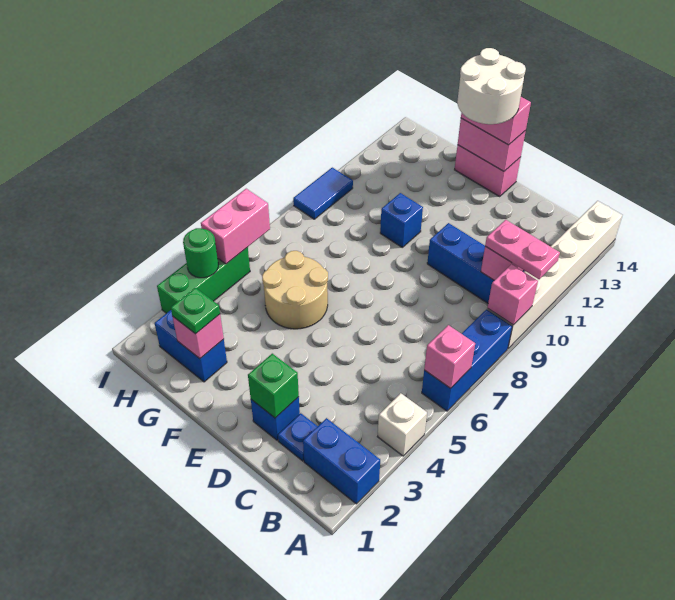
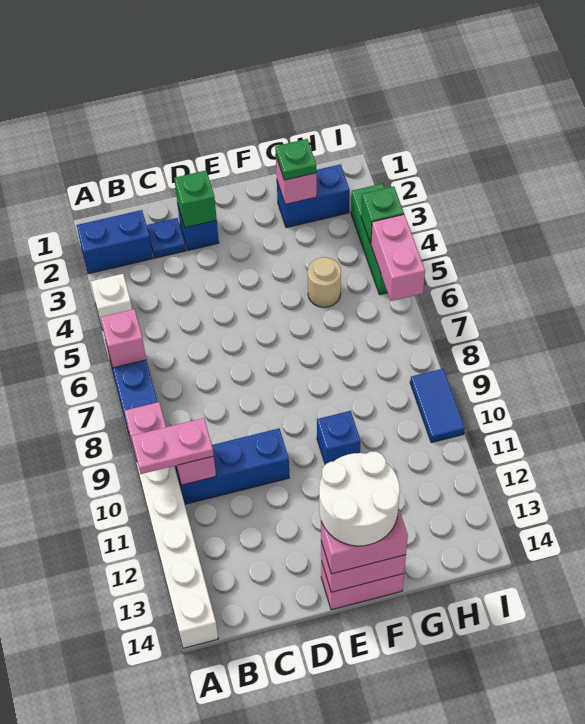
tan 2x2 round brick [262,251,328,329] -> tan 1x1 round brick [308,257,341,307]
green 1x1 round brick [183,228,218,278] -> green 1x1 brick [361,187,404,244]

